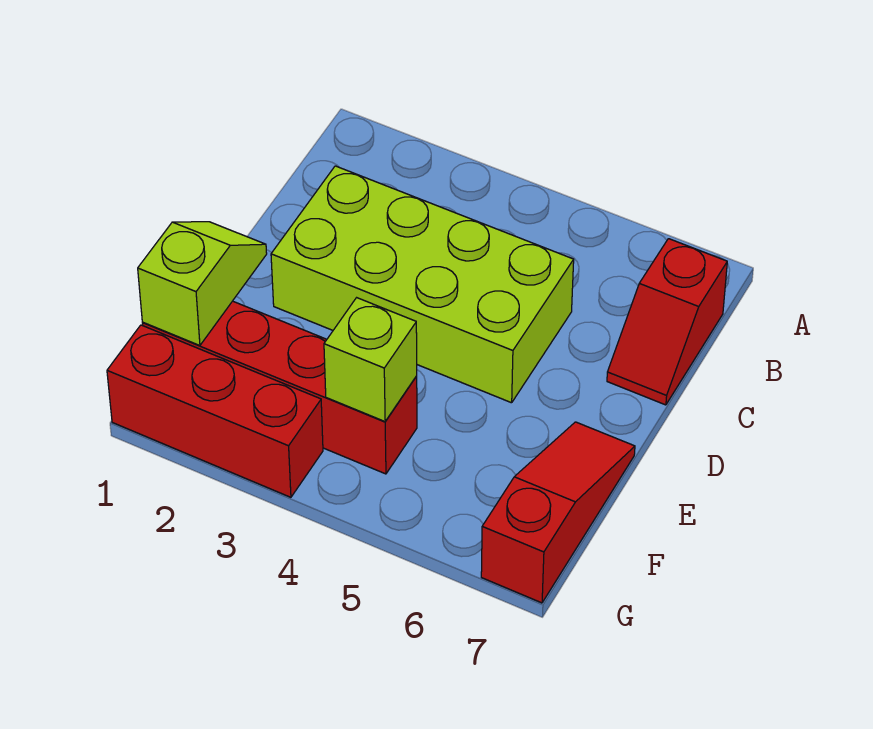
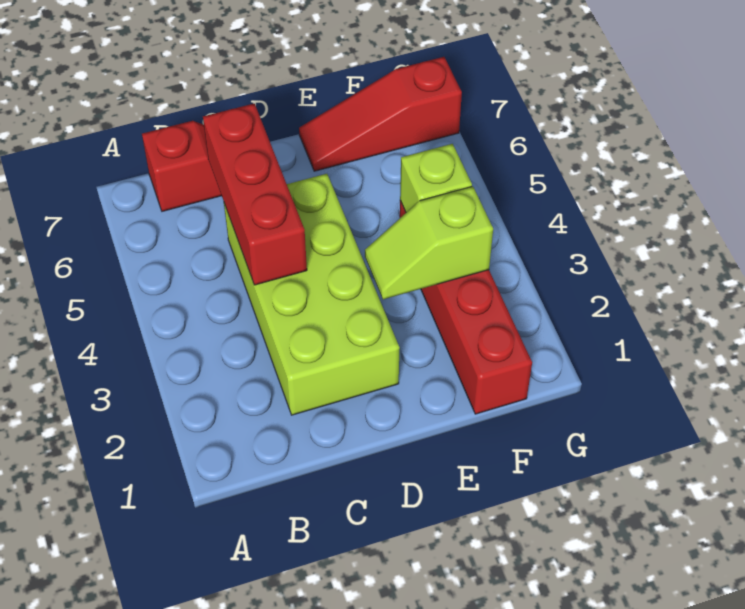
lime 1x2 slope [138,222,267,346] -> lime 1x2 slope moved to [365,186,493,299]
red 1x3 brick [107,325,323,497] -> red 1x3 brick moved to [203,104,307,285]

